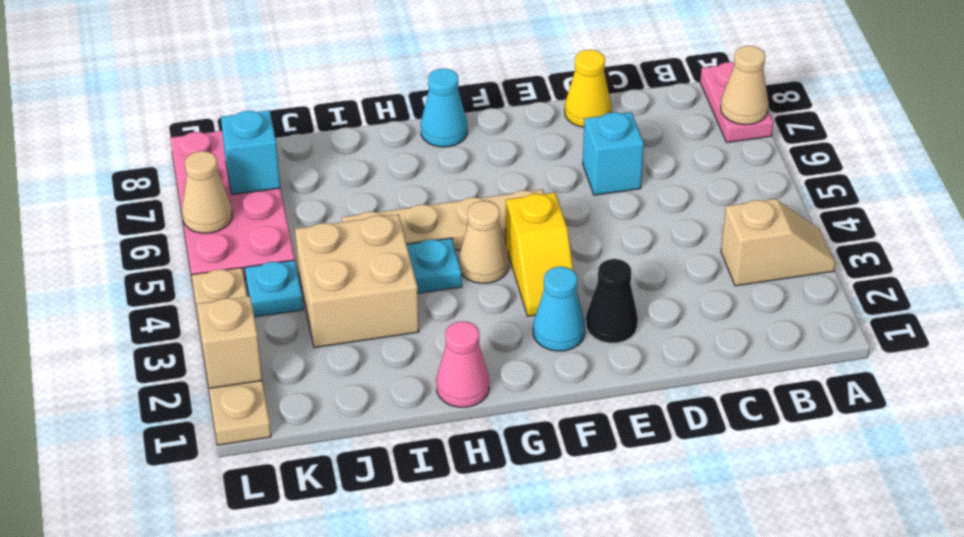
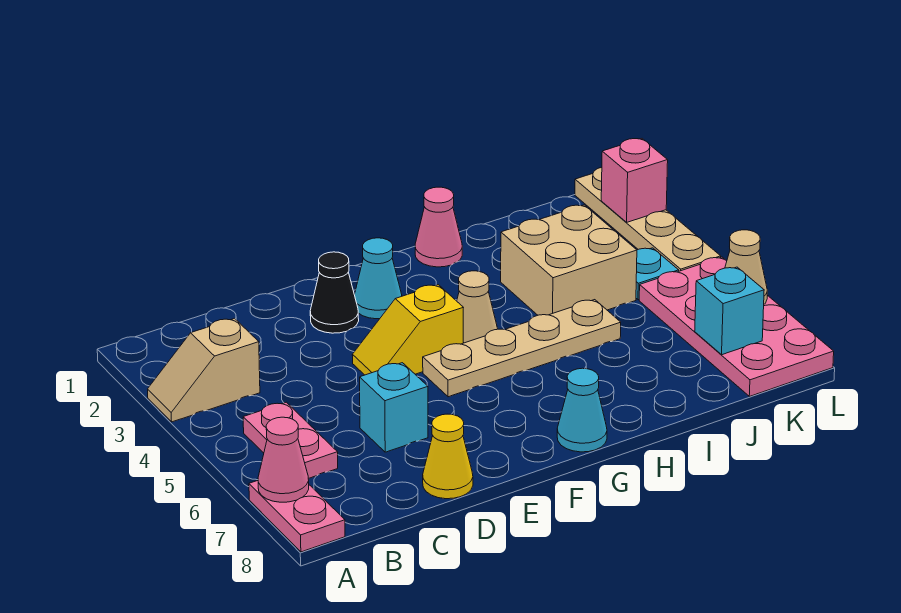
tan 1x1 cone [721,46,769,125] -> pink 1x1 cone [258,417,309,502]
none -> pink 1x2 plate [243,402,338,479]
yellow 1x2 slope [506,193,573,316] -> yellow 1x2 slope turned to [352,285,463,375]
cyan 1x1 plate [407,238,462,293] -> none
tan 1x1 brick [197,296,262,388] -> pink 1x1 brick [601,139,668,223]

